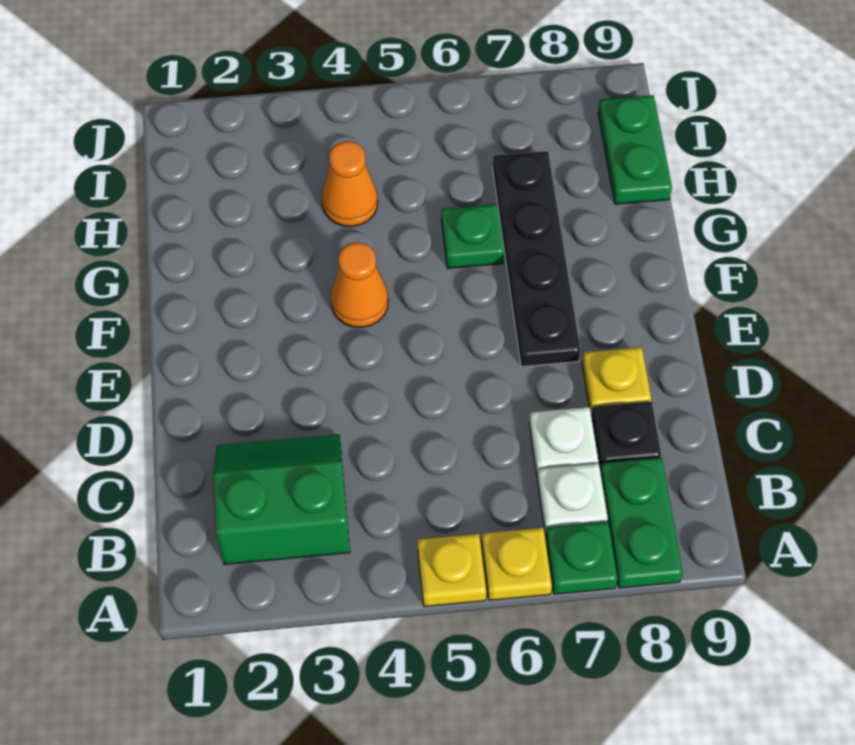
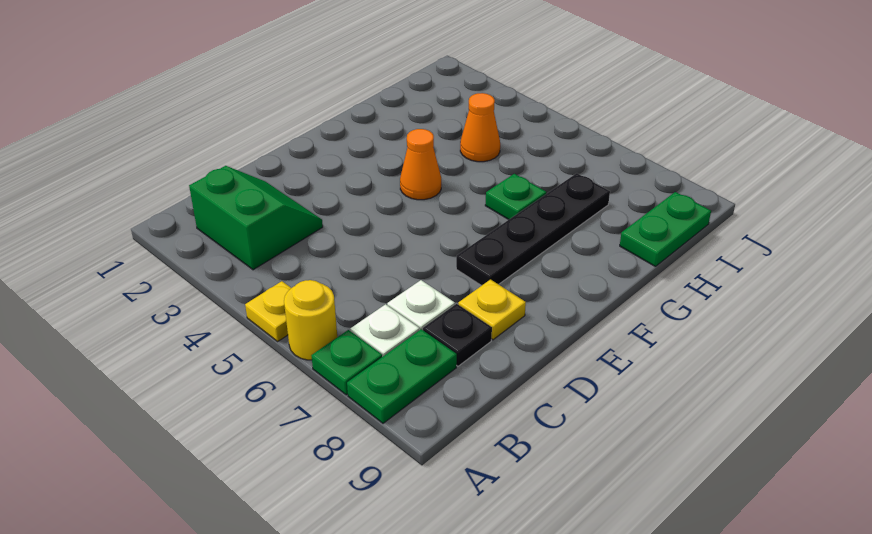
yellow 1x1 plate [482,528,552,600] -> yellow 1x1 round brick [284,280,337,360]

